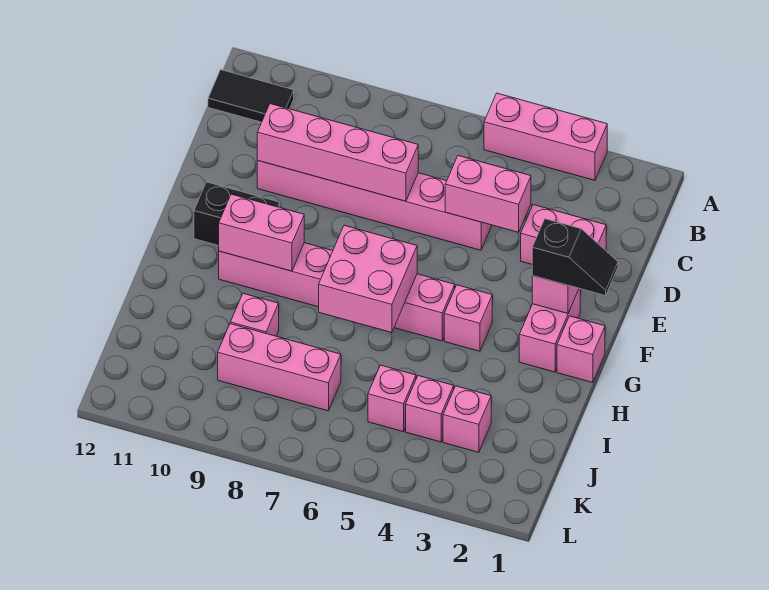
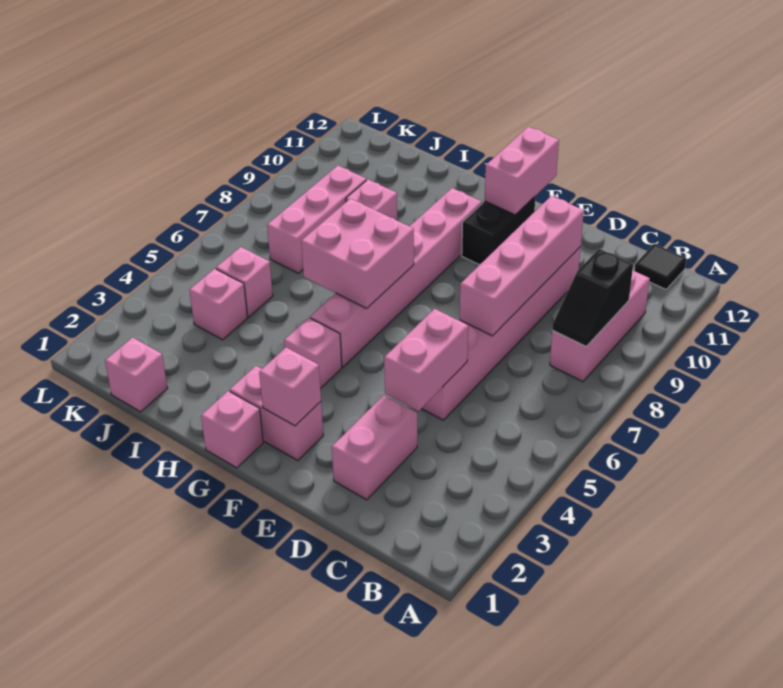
pink 1x3 brick [484,93,607,180] -> pink 1x3 brick moved to [550,271,650,382]
black 1x2 tile [208,70,294,122] -> black 1x1 tile [634,244,686,289]
black 1x2 slope [532,219,618,296] -> black 1x2 slope moved to [552,249,633,347]
pink 1x2 brick [219,194,304,271] -> pink 1x2 brick moved to [485,127,559,215]
pink 1x1 brick [443,386,491,452] -> pink 1x1 brick moved to [105,337,168,412]

